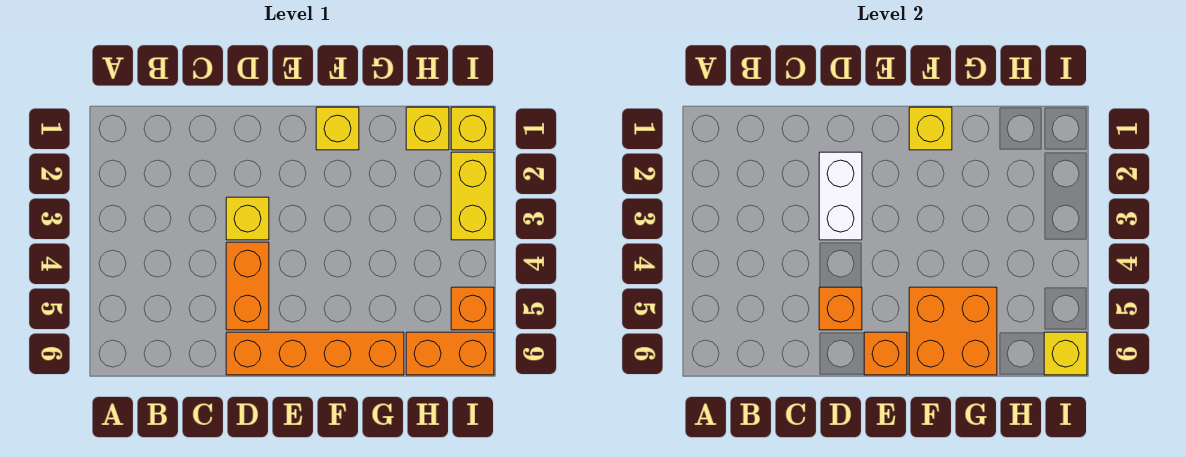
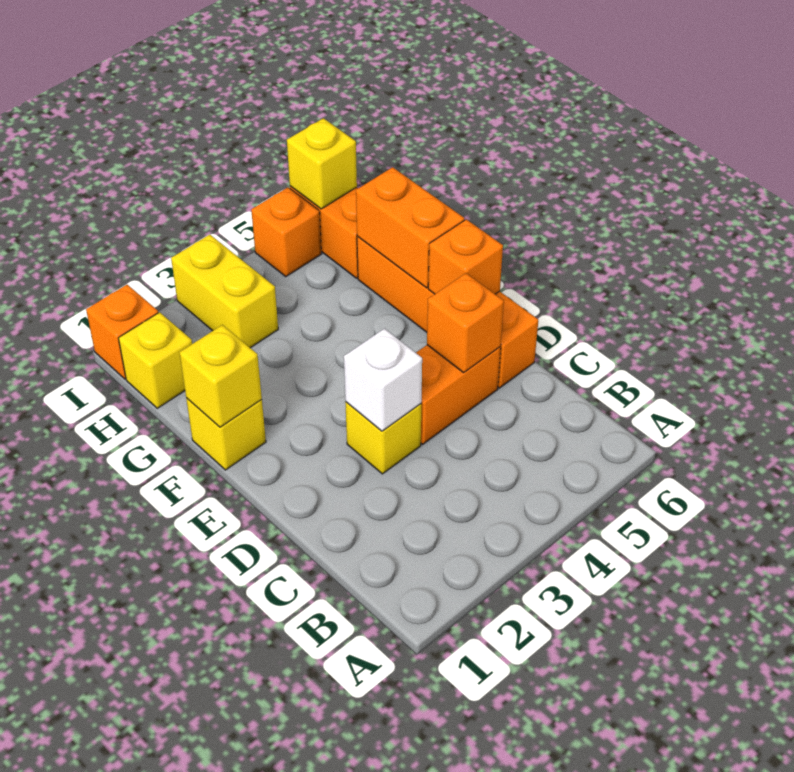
white 1x2 brick [819,152,862,240] -> white 1x1 brick [344,329,422,431]
orange 2x2 brick [909,287,997,375] -> orange 1x2 brick [356,167,464,288]
yellow 1x1 brick [451,107,494,150] -> orange 1x1 brick [86,285,158,379]
yellow 1x2 brick [451,152,494,240] -> yellow 1x2 brick turned to [171,235,278,348]

